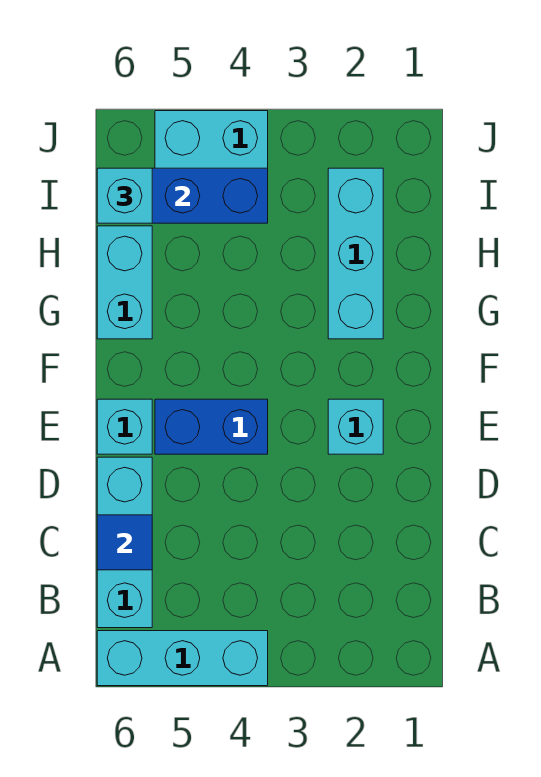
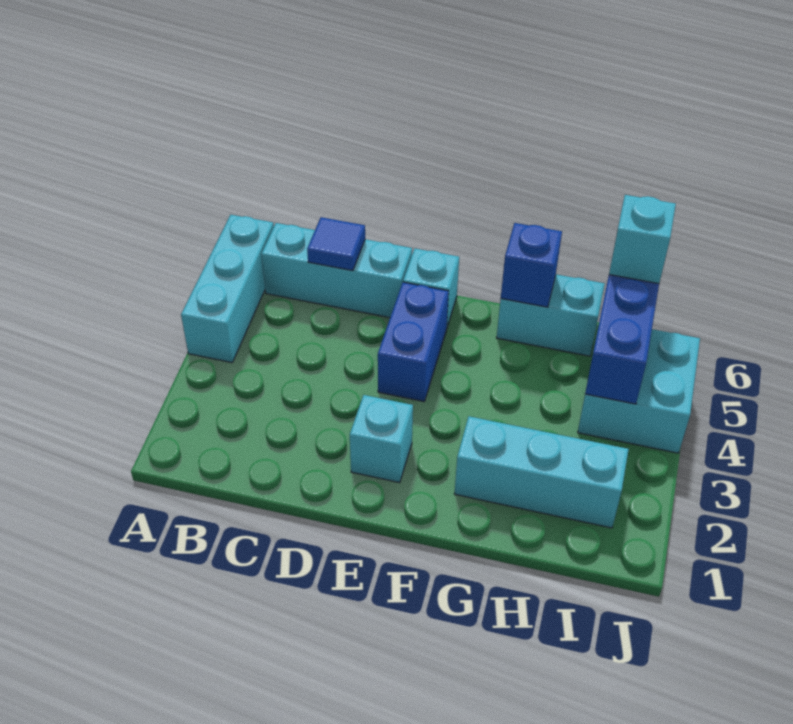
none -> blue 1x1 brick [501,223,562,307]

